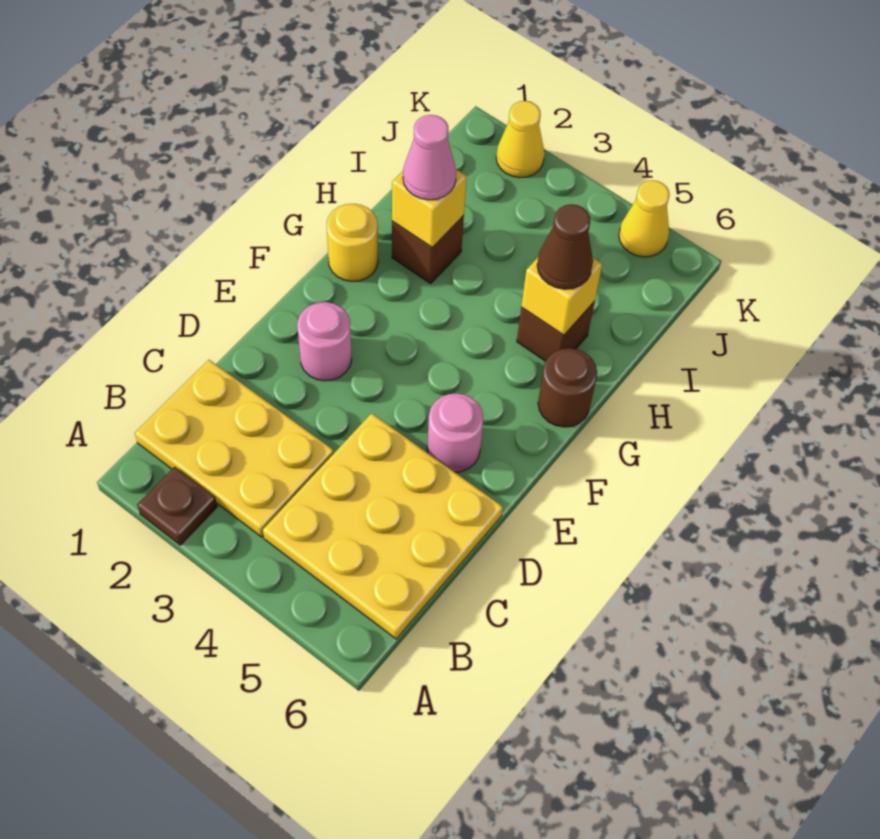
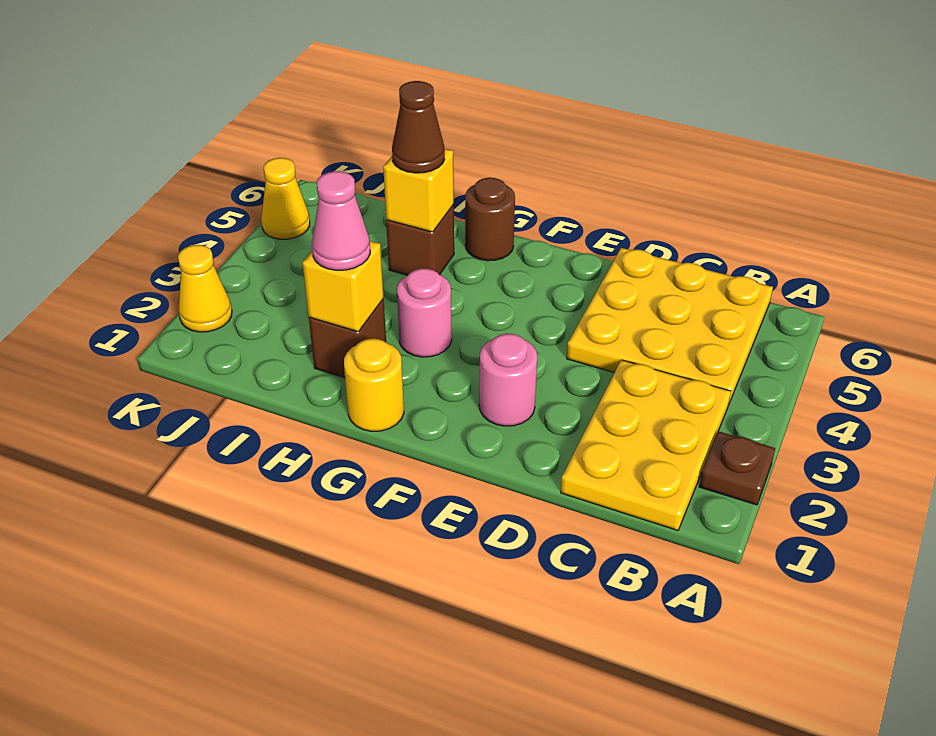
pink 1x1 round brick [427,393,484,472] -> pink 1x1 round brick moved to [397,268,452,357]

